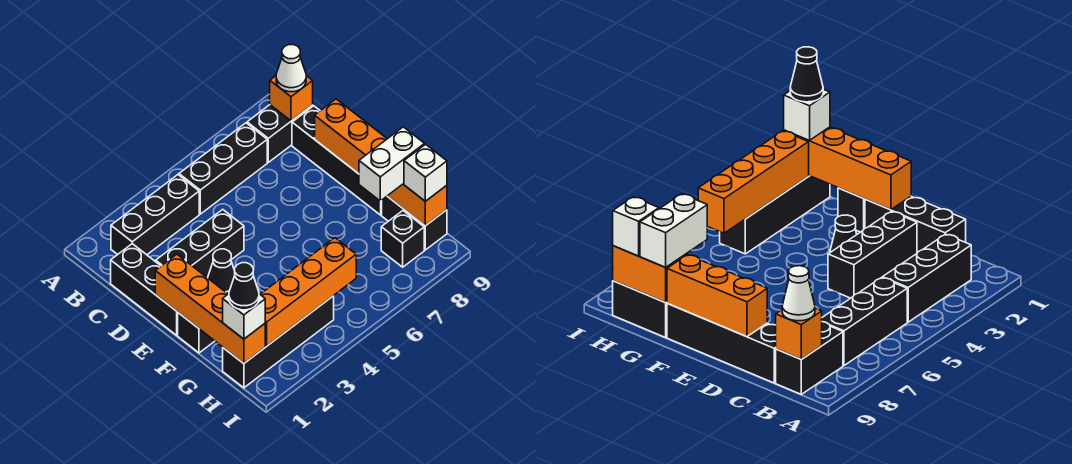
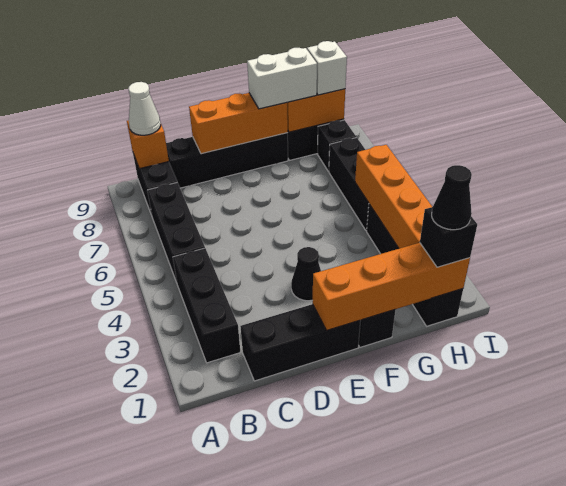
black 1x3 brick [156,209,244,278] -> black 1x3 brick moved to [329,137,369,231]
white 1x2 brick [359,127,425,201] -> white 1x2 brick turned to [247,48,317,109]
white 1x1 brick [223,294,265,339] -> black 1x1 brick [420,207,477,267]

